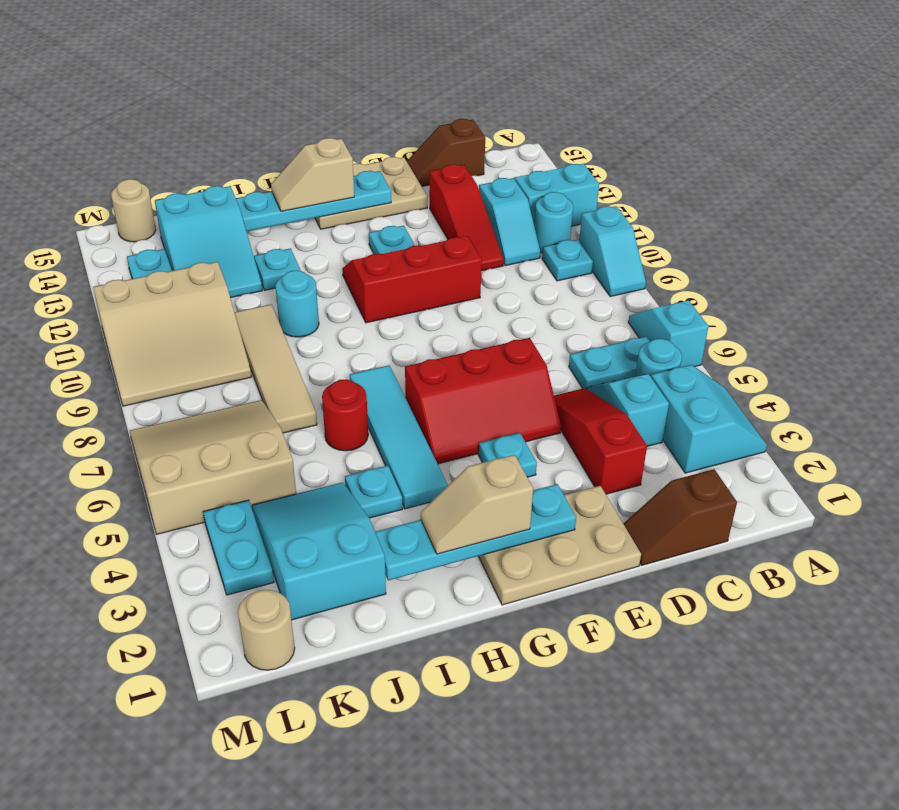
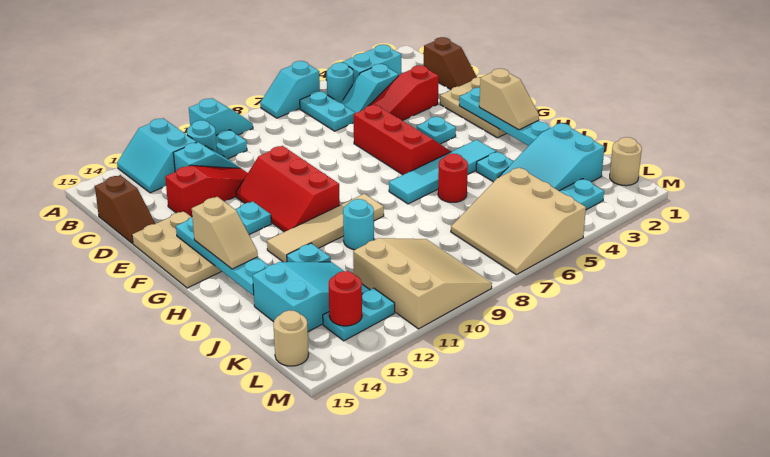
tan 1x4 tile [234,304,317,433] -> tan 1x4 tile moved to [267,194,384,262]
none -> red 1x1 round brick [329,271,362,326]

